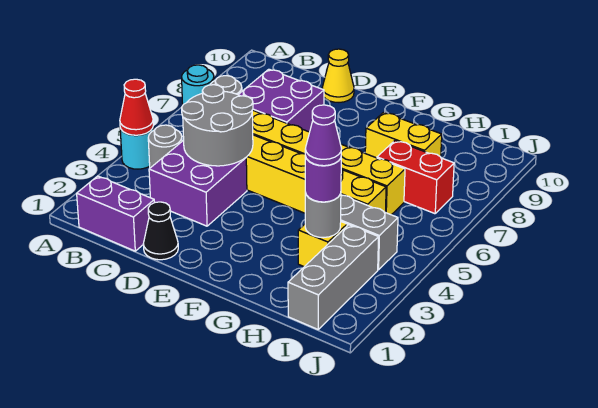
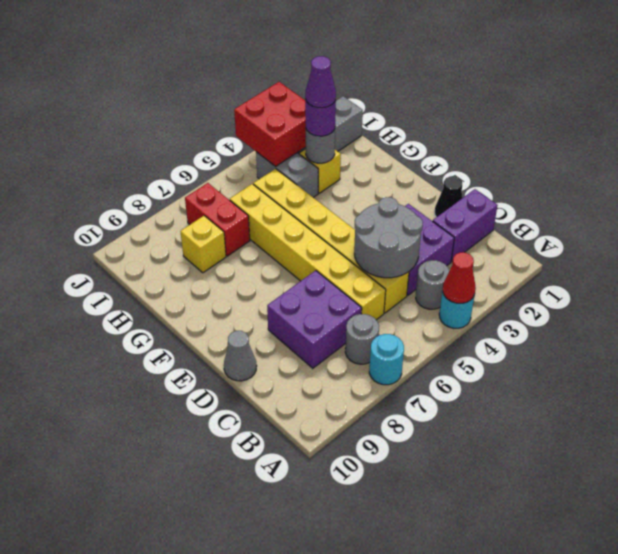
purple 1x2 brick [77,176,154,251] -> purple 1x2 brick turned to [433,189,498,262]
yellow 1x1 cone [322,49,354,102] -> grey 1x1 cone [224,331,257,381]
yellow 1x2 brick [365,112,442,158] -> yellow 1x1 brick [180,216,226,273]
none -> red 2x2 brick [234,82,306,167]

